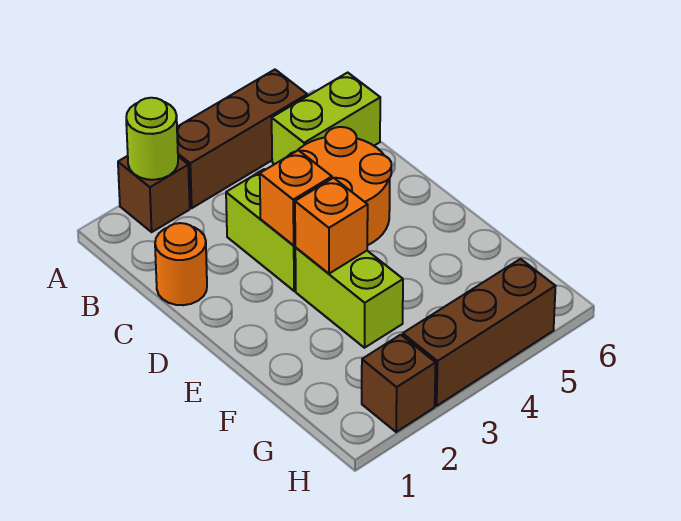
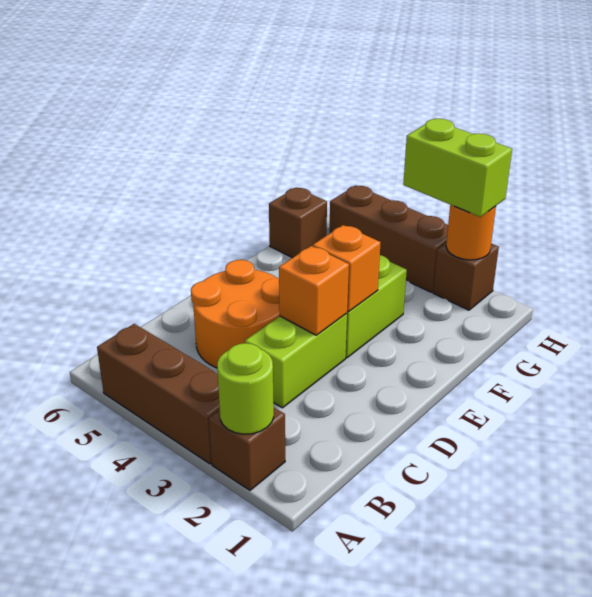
lime 1x2 brick [272,73,380,164] -> lime 1x2 brick moved to [403,119,512,217]
orange 1x1 round brick [155,223,207,305] -> orange 1x1 round brick moved to [446,205,496,260]
none -> brown 1x1 brick [269,188,327,258]

